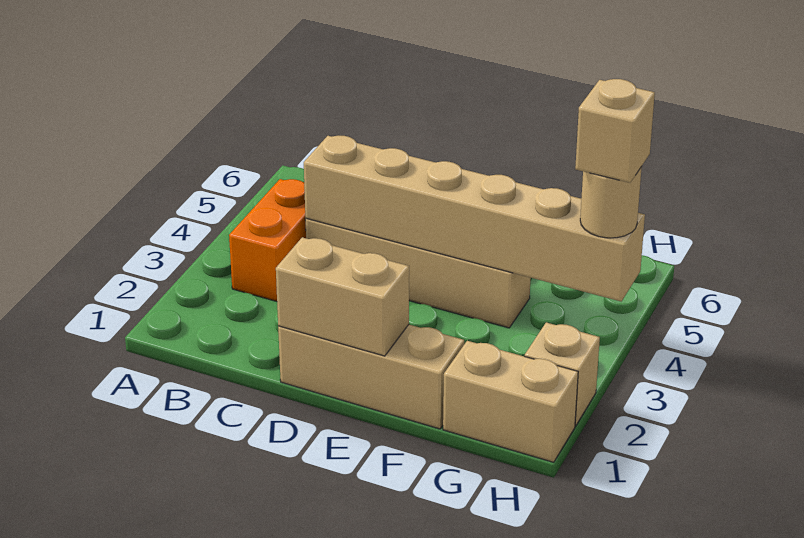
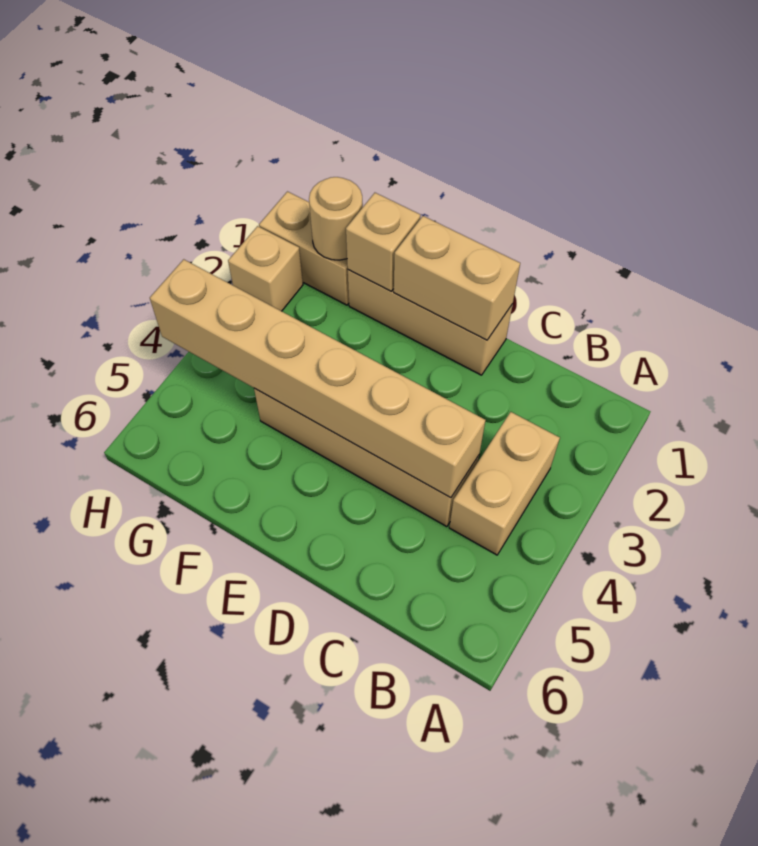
orange 1x2 brick [229,179,306,301] -> tan 1x2 brick [449,412,560,555]
tan 1x1 round brick [580,167,642,238] -> tan 1x1 round brick moved to [309,177,363,260]
tan 1x1 brick [575,79,655,183] -> tan 1x1 brick moved to [346,193,420,291]

